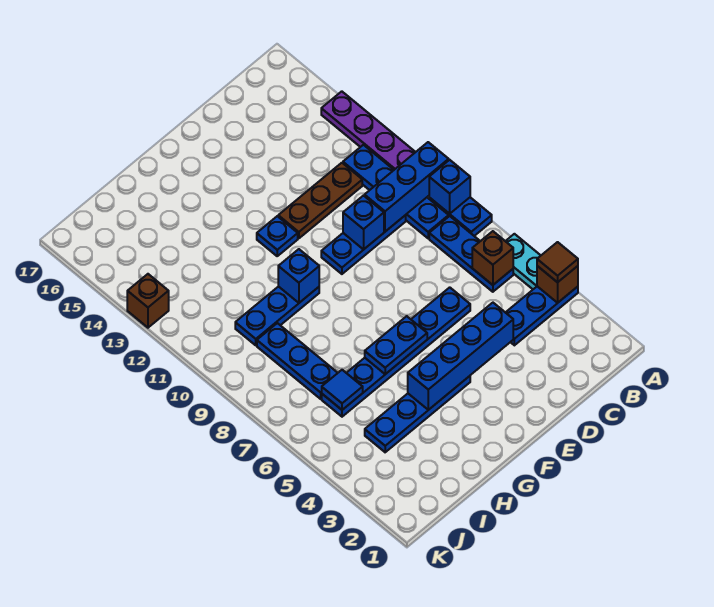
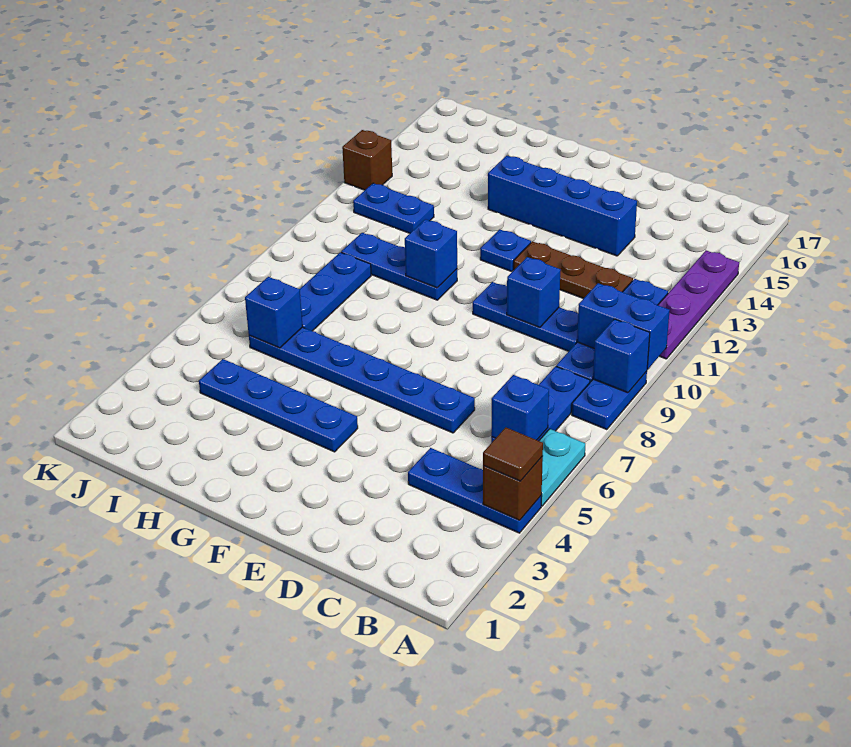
blue 1x3 brick [365,142,449,232] -> blue 1x2 brick [577,283,670,369]
brown 1x1 brick [472,231,513,285] -> blue 1x1 brick [491,375,549,440]
blue 1x4 brick [408,303,513,410] -> blue 1x4 brick moved to [488,156,637,256]
blue 1x2 plate [365,316,427,374] -> blue 1x2 plate moved to [353,183,434,233]
blue 1x1 tile [322,370,363,410] -> blue 1x1 brick [245,277,303,348]

